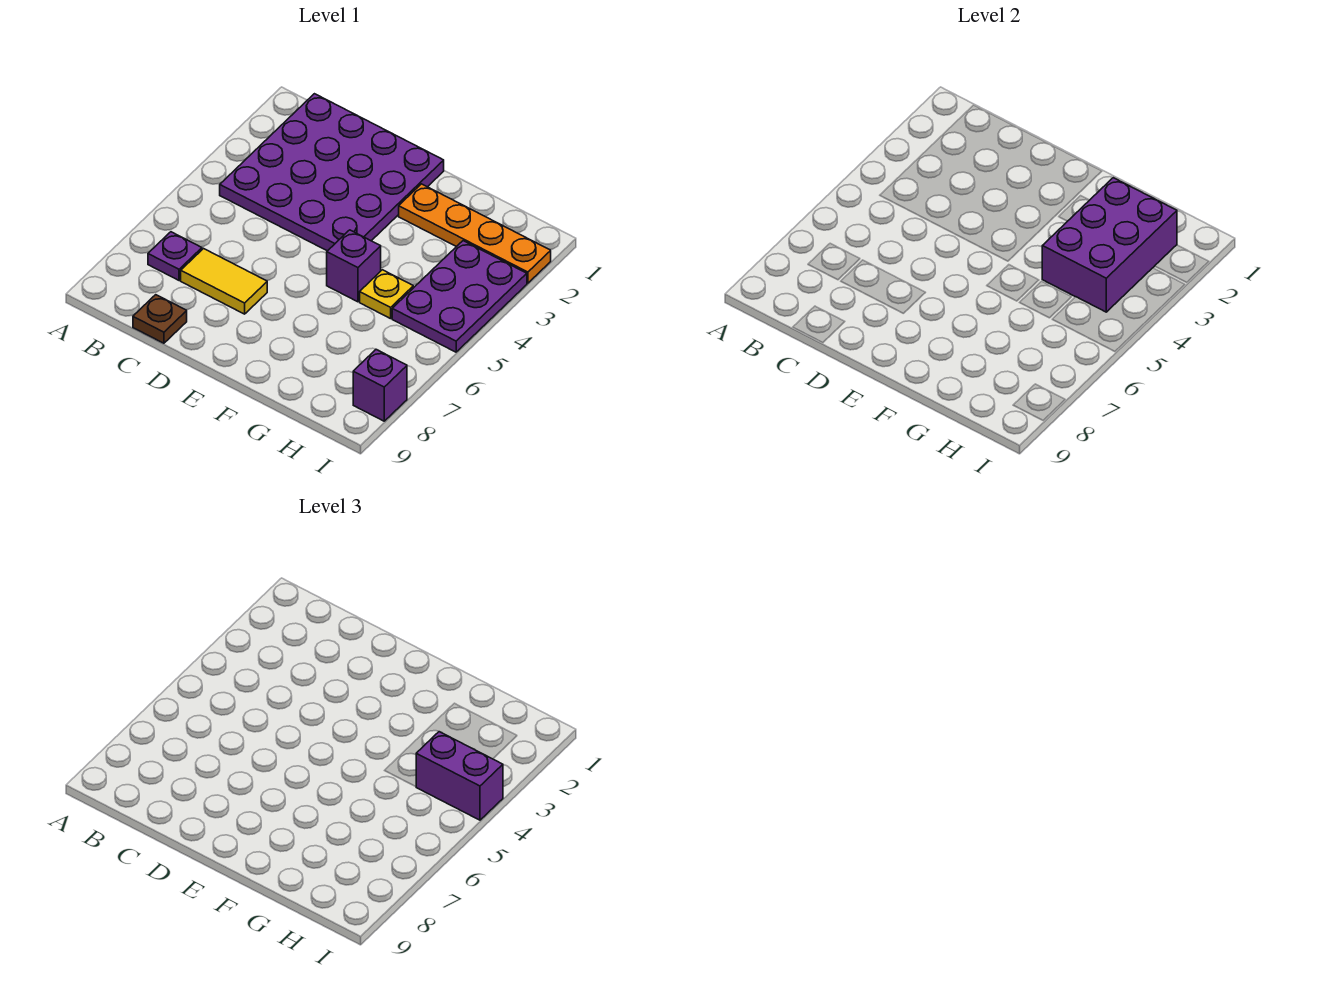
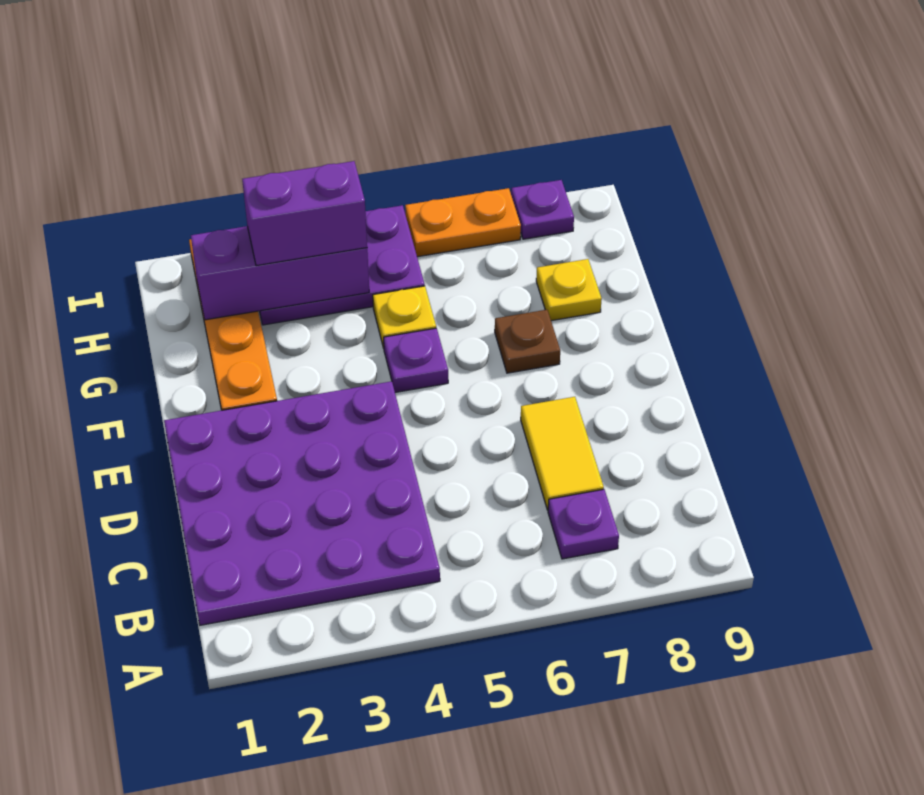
brown 1x1 plate [133,295,187,343] -> brown 1x1 plate moved to [495,310,560,373]
purple 1x1 brick [327,230,381,302] -> purple 1x1 plate [384,328,448,392]
purple 2x3 brick [1042,178,1177,312] -> purple 1x3 brick [191,226,369,320]
none -> yellow 1x1 plate [536,259,602,321]
purple 1x2 brick [416,732,503,820] -> purple 1x2 brick turned to [242,161,367,266]
none -> orange 1x2 plate [405,188,521,257]
purple 1x1 brick [353,350,407,421] -> purple 1x1 plate [511,180,574,239]

